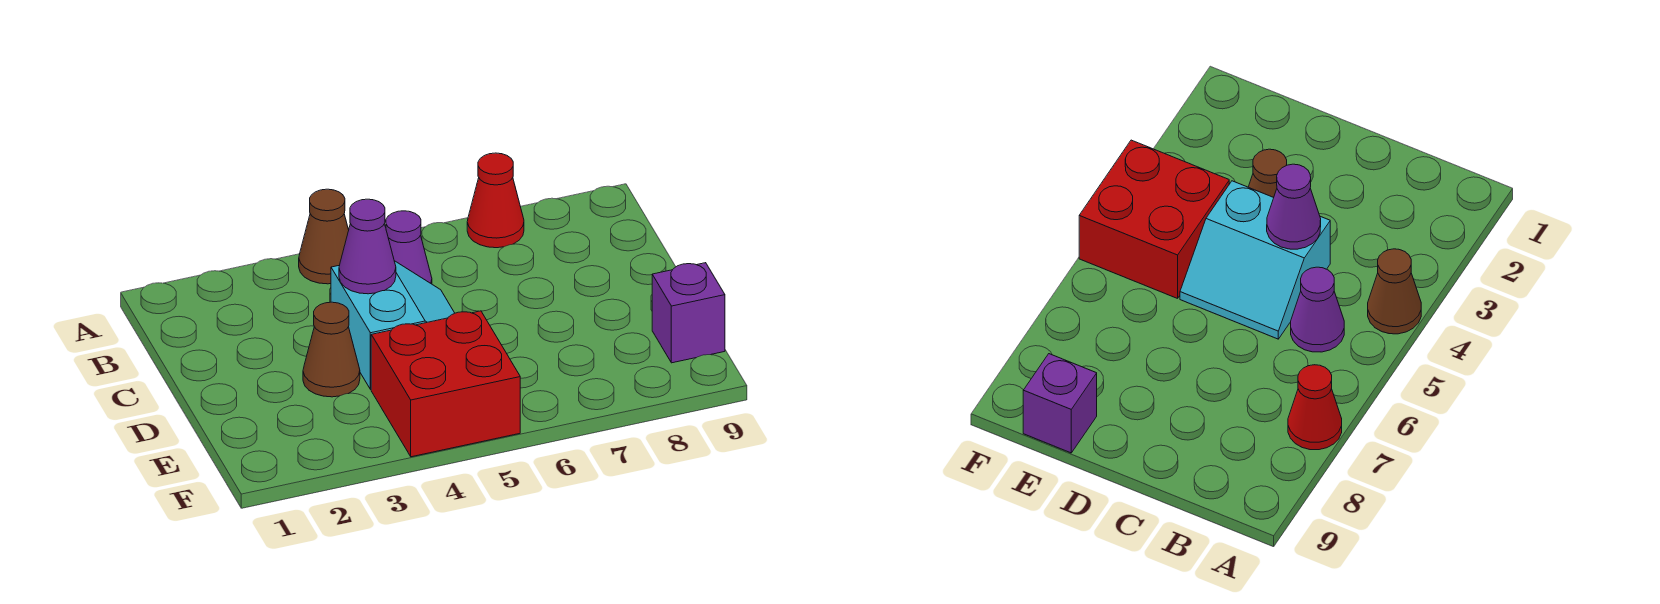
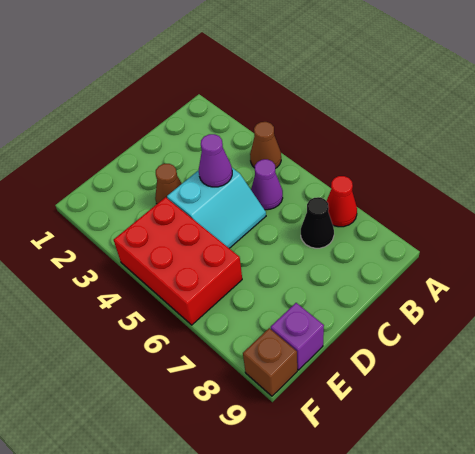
none -> black 1x1 cone [301,197,334,248]
red 2x2 brick [371,311,520,457] -> red 2x3 brick [114,197,242,325]
none -> brown 1x1 brick [243,328,297,396]

